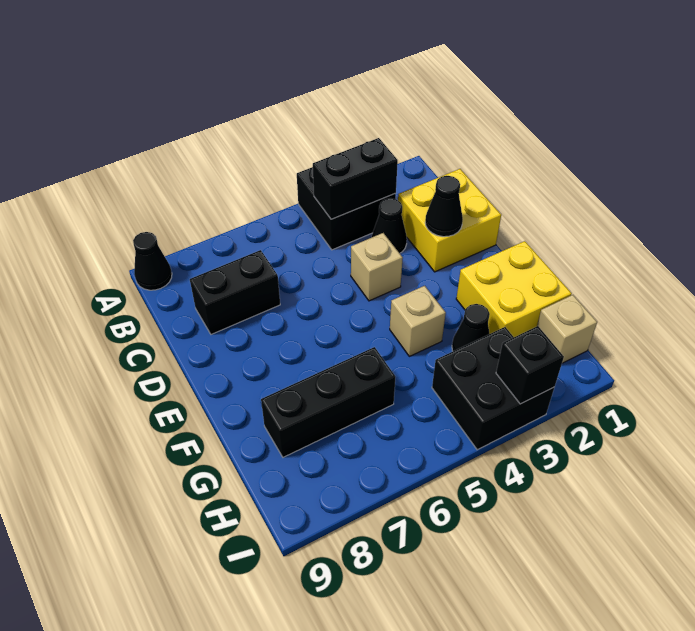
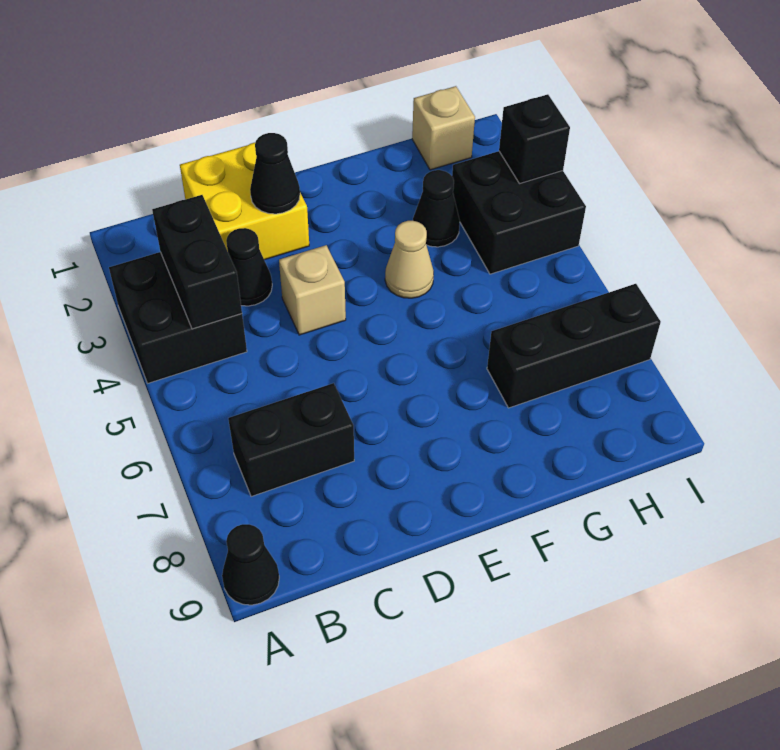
black 1x2 brick [190,250,280,334] -> black 1x2 brick turned to [228,383,354,497]
yellow 2x2 brick [456,241,572,337] -> none
tan 1x1 brick [390,286,446,356] -> tan 1x1 cone [385,221,434,298]
black 1x3 brick [261,347,395,457] -> black 1x3 brick turned to [487,284,661,408]

